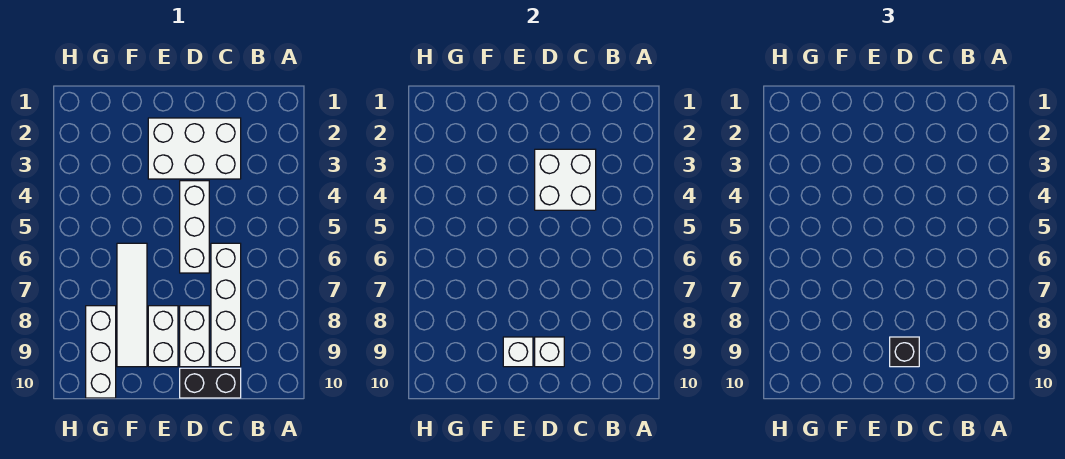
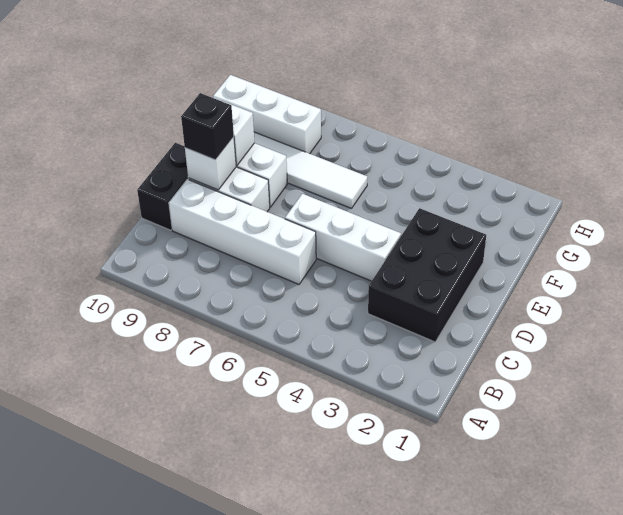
white 2x3 brick [148,118,241,179] -> black 2x3 brick [368,208,486,342]
white 2x2 brick [535,149,596,210] -> none

